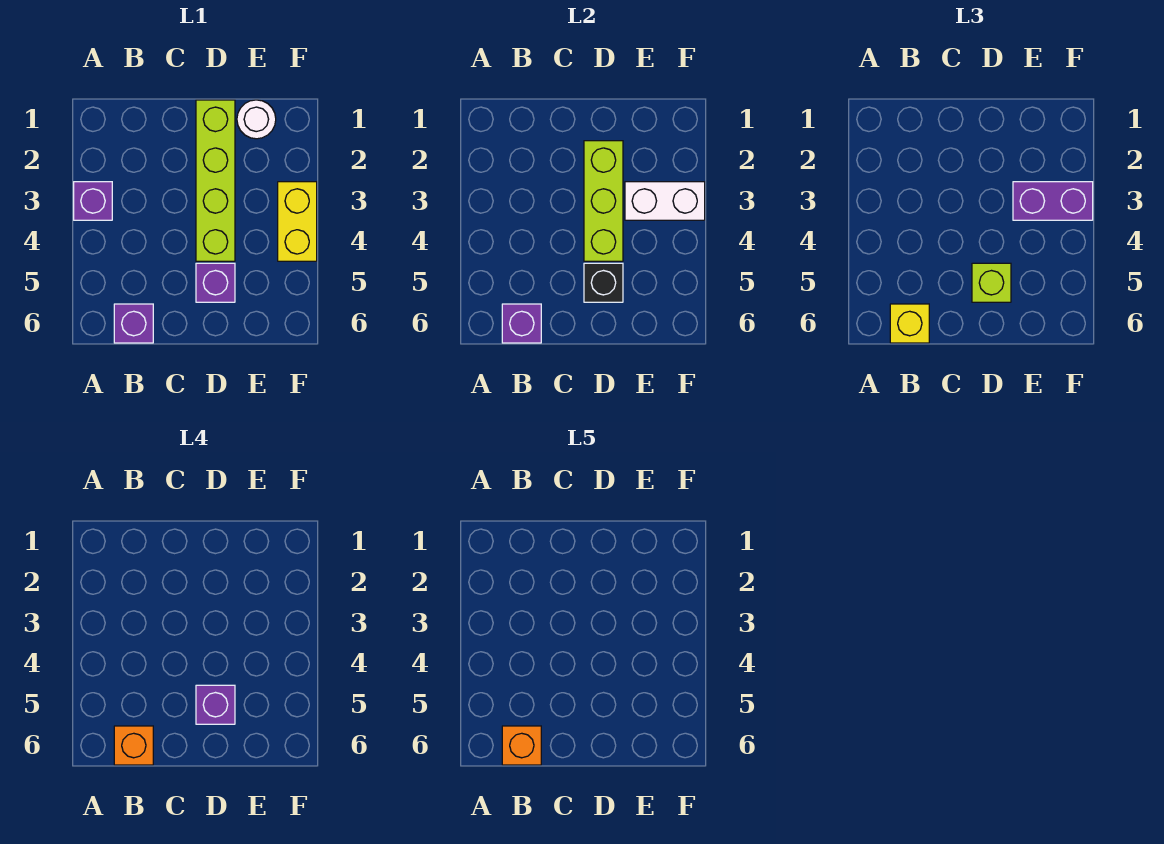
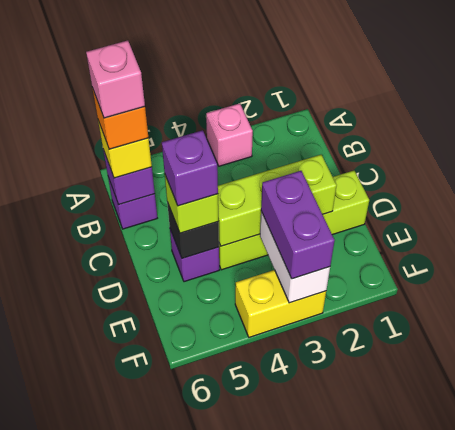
purple 1x1 brick [74,182,112,220] -> pink 1x1 brick [206,103,253,166]
orange 1x1 brick [502,726,541,765] -> pink 1x1 brick [86,40,145,118]
white 1x1 round brick [237,100,276,139] -> none

